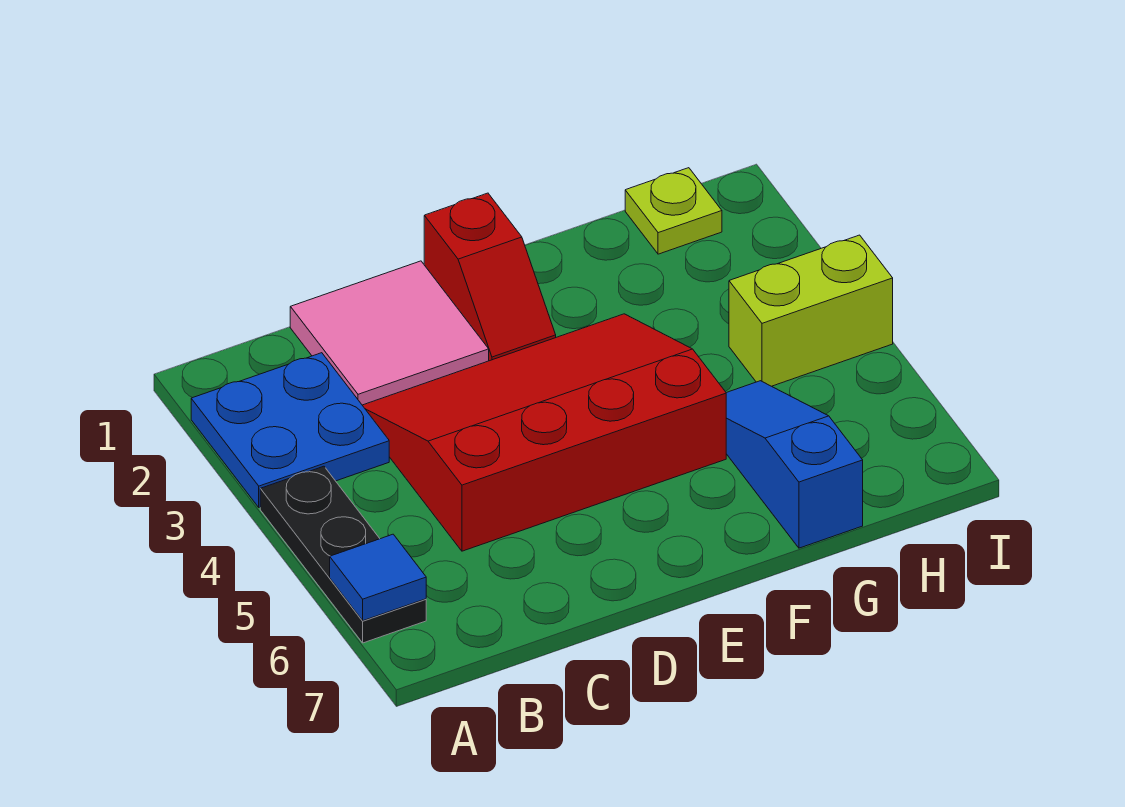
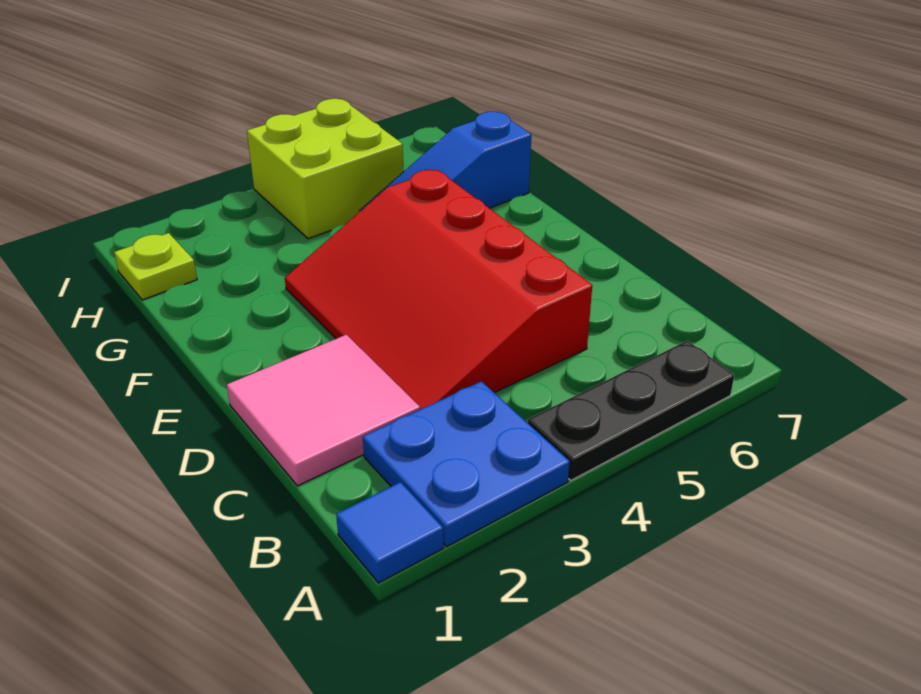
blue 1x1 tile [330,534,426,621] -> blue 1x1 tile moved to [336,482,443,583]
red 1x2 slope [424,193,556,361] -> none
lime 1x2 brick [729,235,893,386] -> lime 2x2 brick [247,99,404,239]

